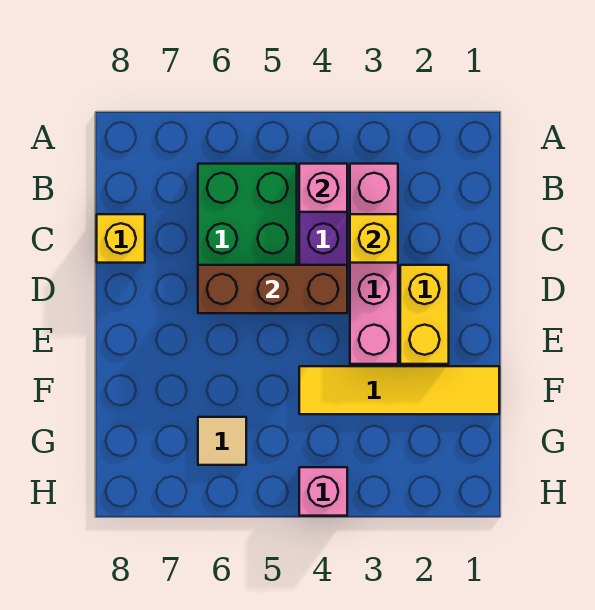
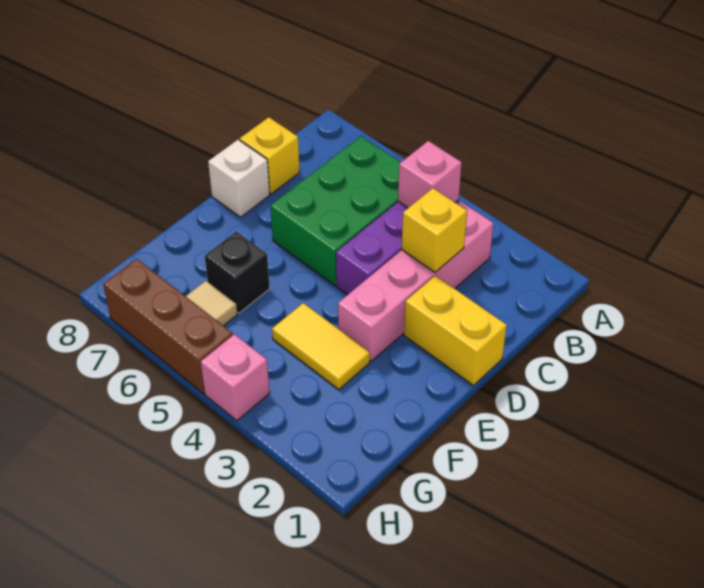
yellow 1x2 brick [400,265,449,364] -> yellow 1x2 brick turned to [404,276,507,386]
brown 1x3 brick [198,265,347,313] -> brown 1x3 brick moved to [103,259,233,394]
none -> white 1x1 brick [208,140,270,217]
yellow 1x4 tile [299,366,499,414] -> yellow 1x2 tile [272,303,370,390]
none -> black 1x1 brick [205,231,270,313]

